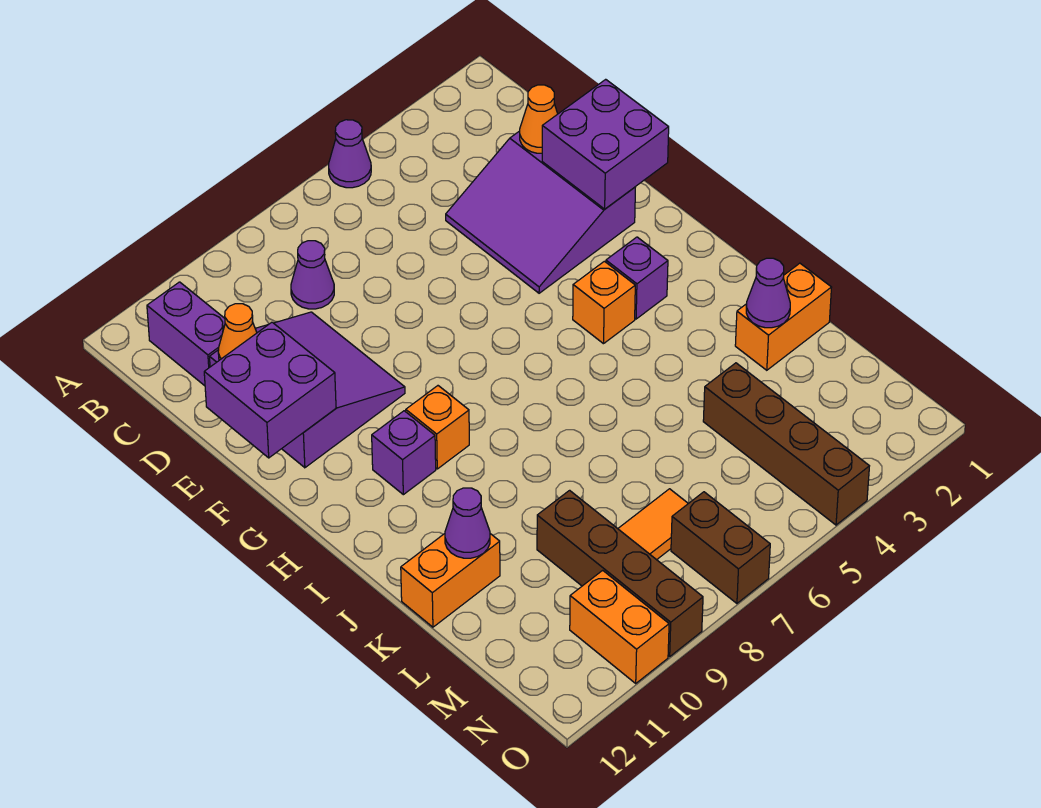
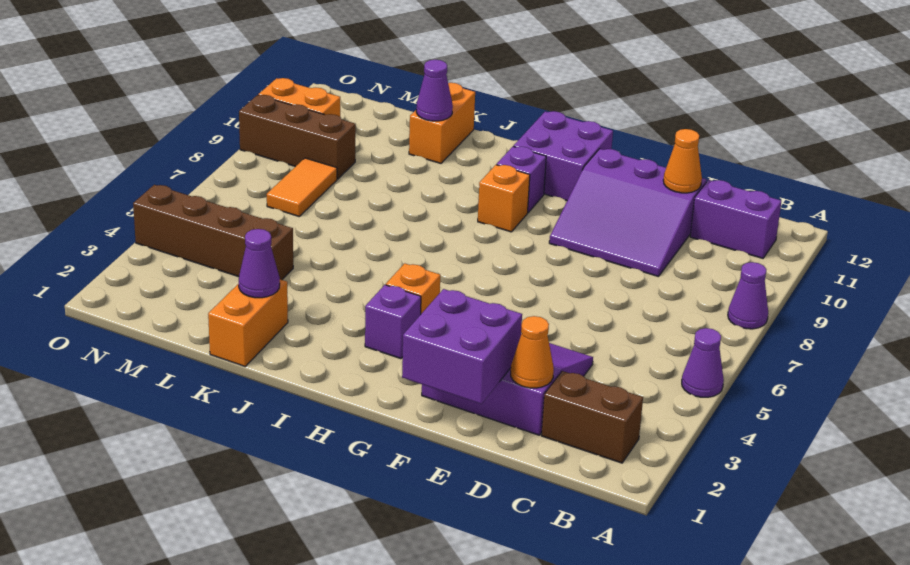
purple 1x1 cone [291,241,334,309] -> purple 1x1 cone moved to [728,262,768,329]
purple 2x2 brick [204,322,336,458] -> purple 2x2 brick moved to [513,111,613,201]
brown 1x4 brick [537,490,703,657] -> brown 1x3 brick [239,95,356,179]
brown 1x2 brick [671,492,770,603] -> brown 1x2 brick moved to [541,371,643,463]

